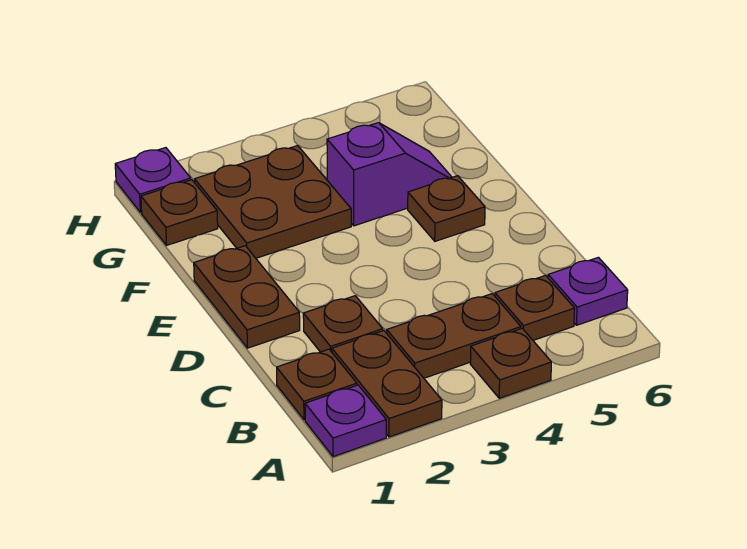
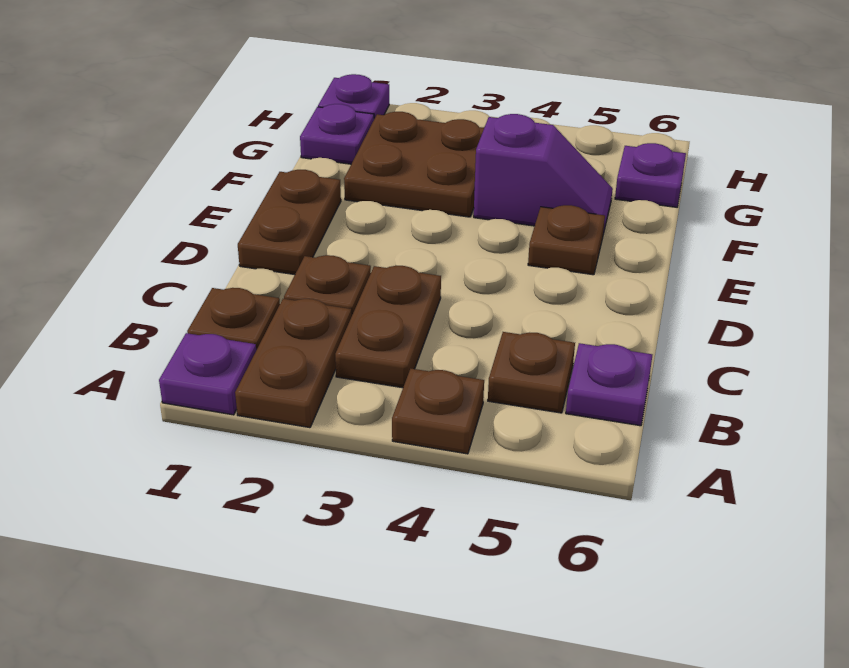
brown 1x2 plate [387,294,521,378] -> brown 1x2 plate turned to [335,266,441,388]
brown 1x1 plate [141,180,218,245] -> purple 1x1 plate [300,104,374,164]
none -> purple 1x1 plate [615,143,686,207]

